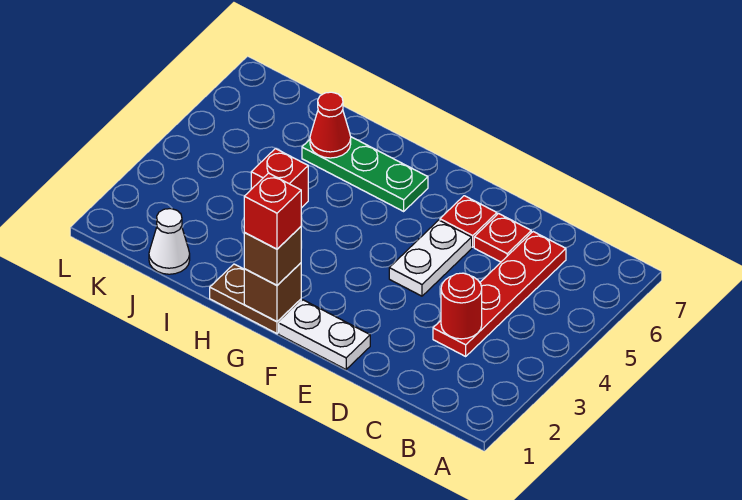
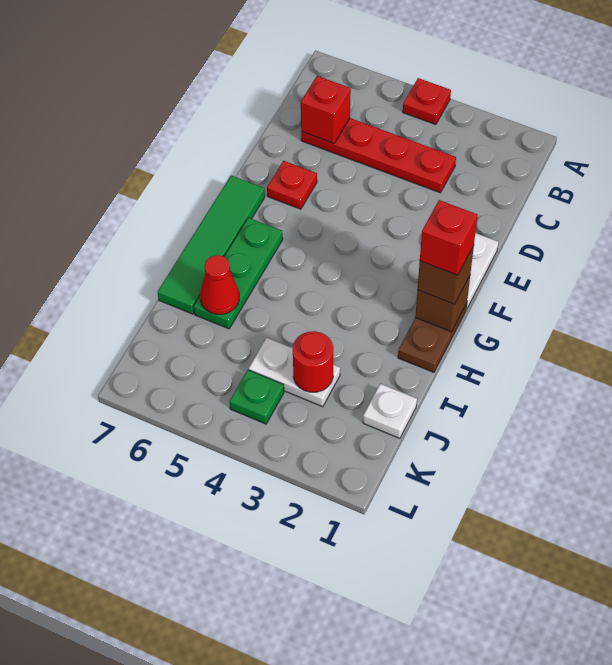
red 1x1 round brick [441,273,482,339] -> red 1x1 round brick moved to [293,331,333,392]
red 1x1 plate [474,214,531,262] -> red 1x1 plate moved to [403,78,451,125]
white 1x2 plate [389,220,472,296] -> white 1x2 plate moved to [249,338,340,407]
none -> green 1x4 tile [158,176,265,314]
red 1x1 brick [251,149,308,208] -> red 1x1 brick moved to [301,76,351,143]
white 1x1 cone [149,209,190,274] -> white 1x1 plate [363,384,417,438]
none -> green 1x1 plate [230,370,284,424]

